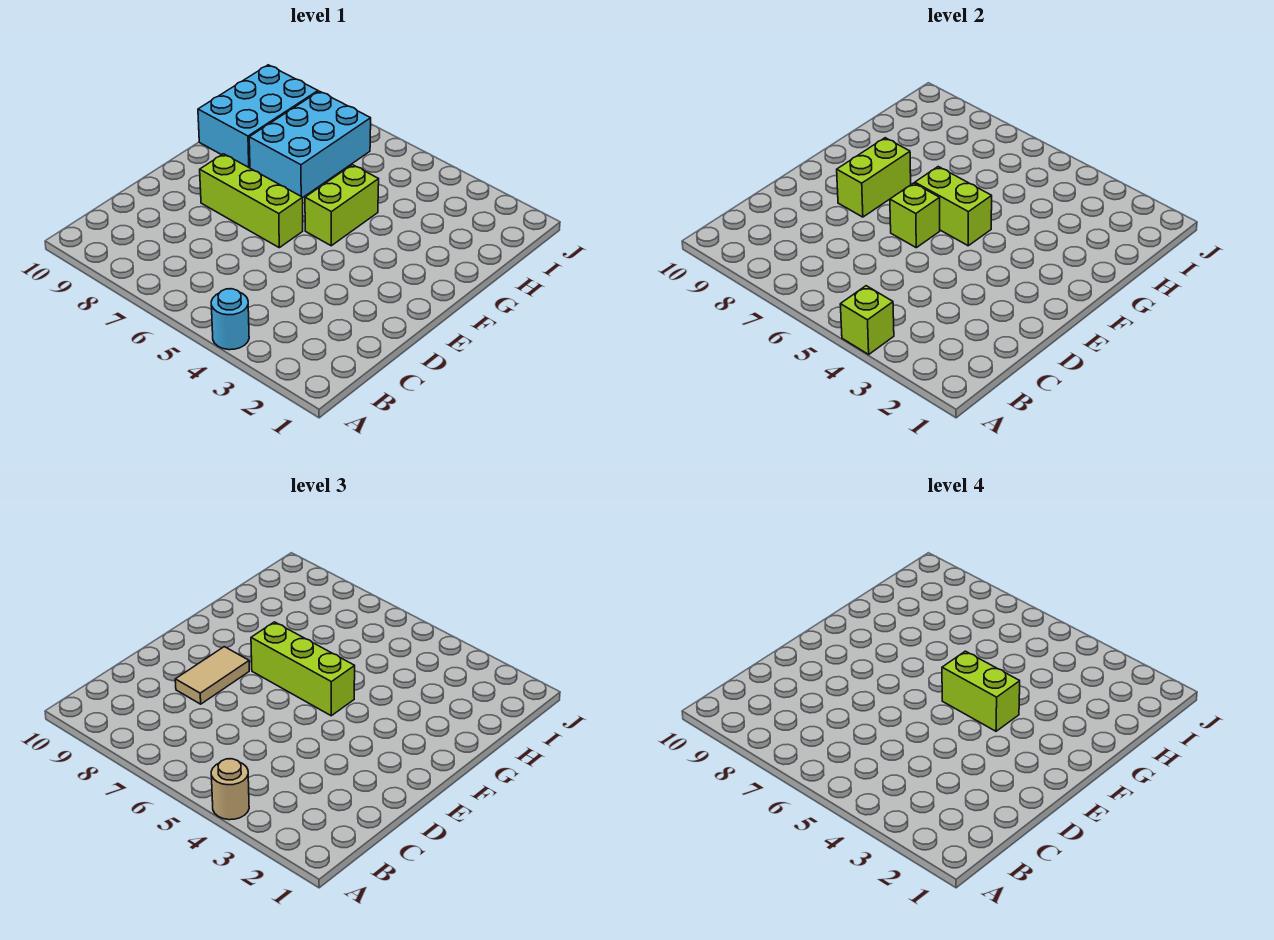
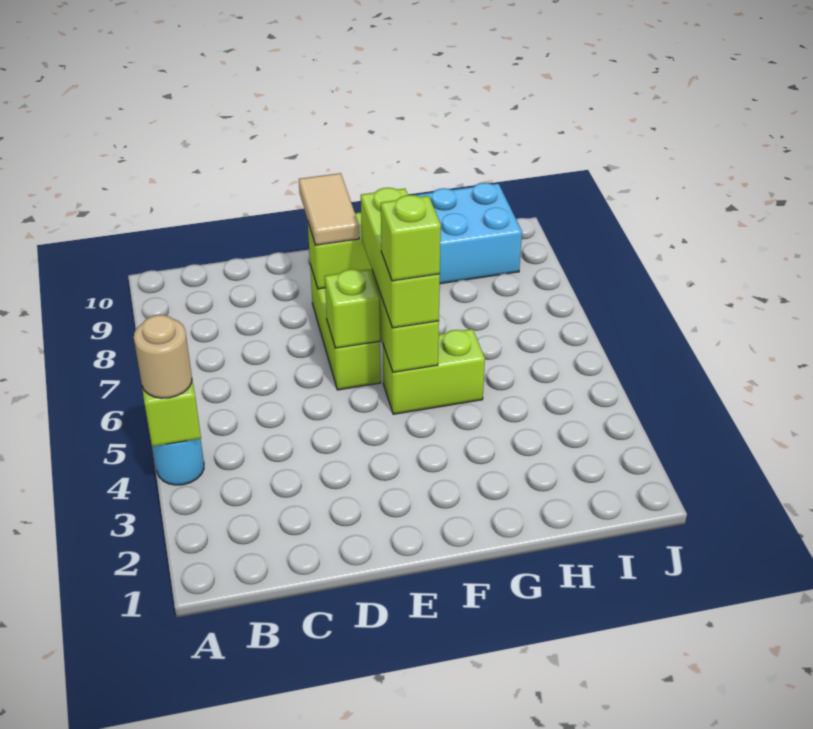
tan 1x2 tile [175,647,249,704] -> tan 1x2 tile turned to [299,173,359,245]
lime 1x2 brick [942,651,1020,731] -> lime 1x1 brick [381,195,441,281]
cyan 2x3 brick [249,91,371,197] -> none

